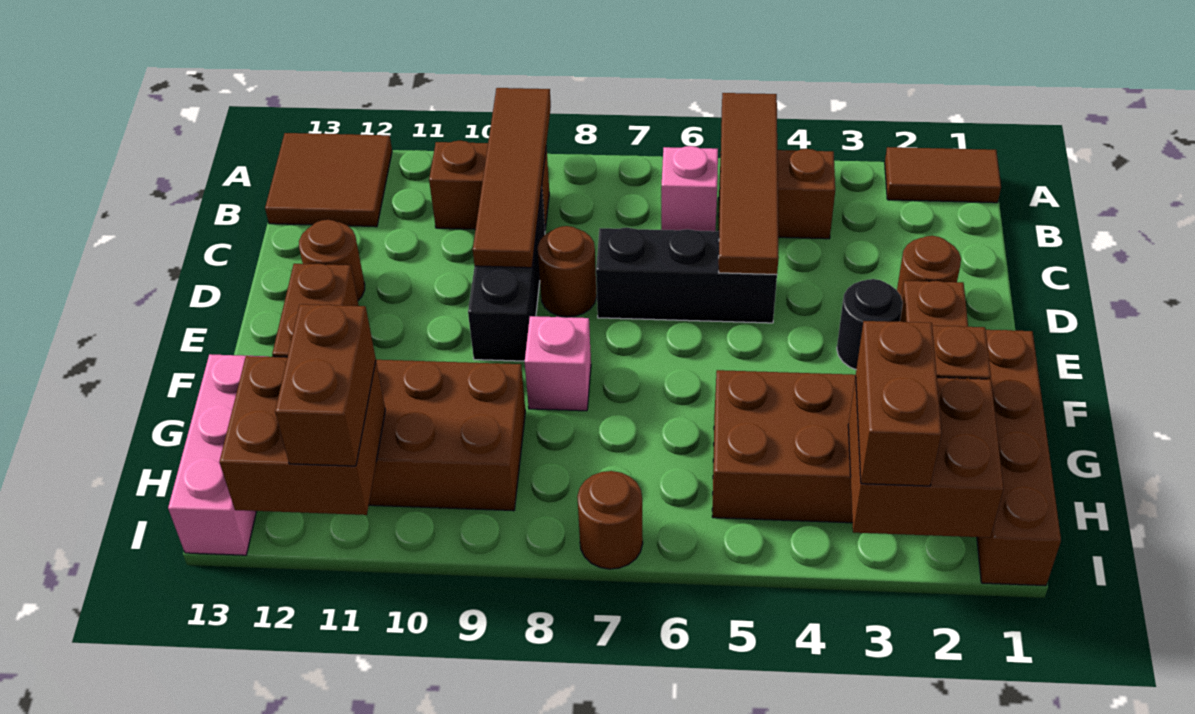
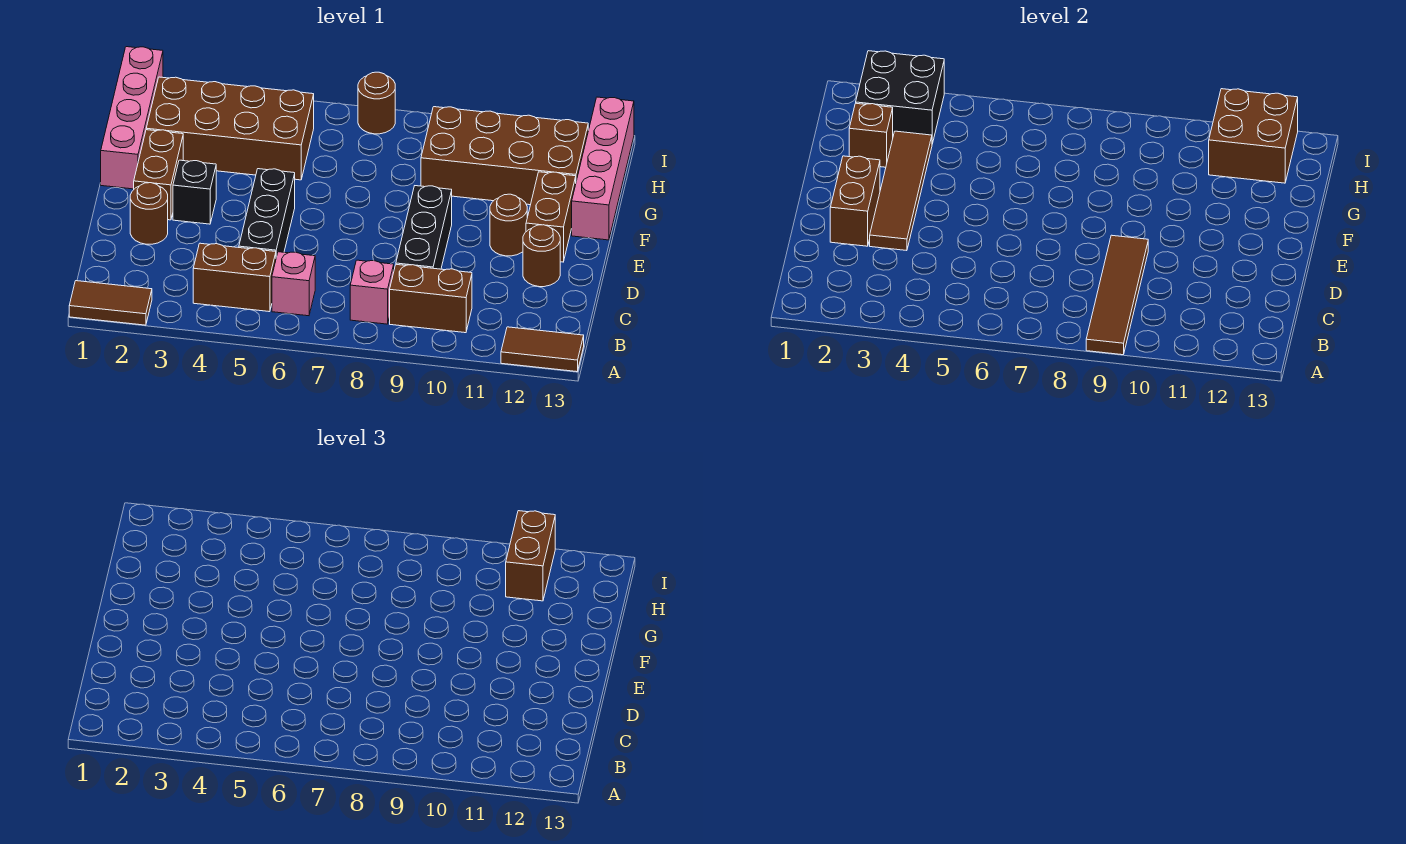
brown 1x4 tile [719,93,779,274] -> brown 1x4 tile moved to [870,131,932,251]
brown 2x2 tile [265,133,392,227] -> brown 1x2 tile [501,327,584,372]
black 1x3 brick [596,228,777,323] -> black 1x3 brick turned to [239,169,295,257]
brown 1x1 round brick [538,226,597,317] -> brown 1x1 round brick moved to [490,194,527,256]
black 1x1 round brick [837,279,903,369] -> black 1x1 brick [173,160,216,224]
brown 1x4 brick [977,330,1061,586] -> pink 1x4 brick [101,47,163,189]
pink 1x1 brick [525,316,591,411] -> pink 1x1 brick moved to [350,260,394,324]
pink 1x3 brick [168,354,268,555] -> pink 1x4 brick [572,97,634,240]
brown 2x2 brick [848,376,1003,538] -> black 2x2 brick [856,51,944,144]
brown 1x2 brick [856,321,942,486] -> brown 1x2 brick moved to [830,156,880,246]

